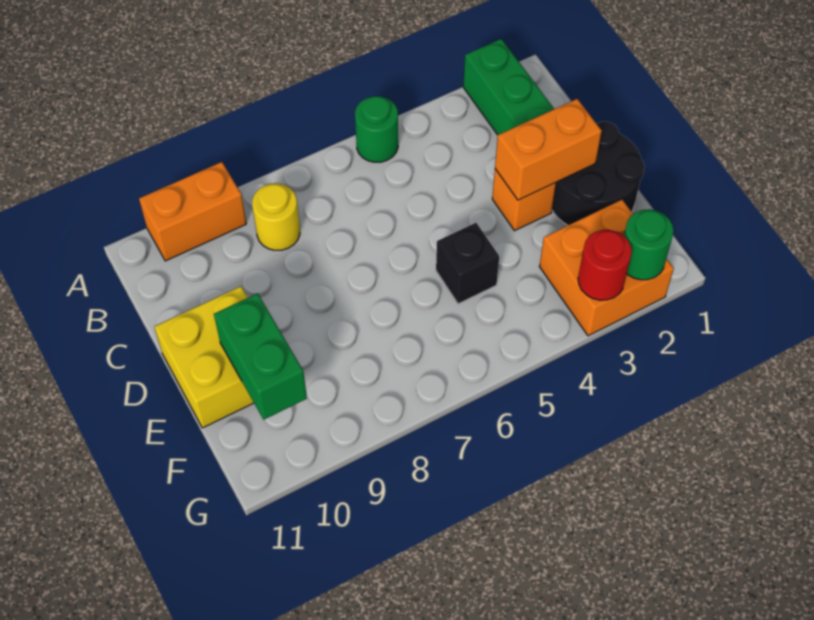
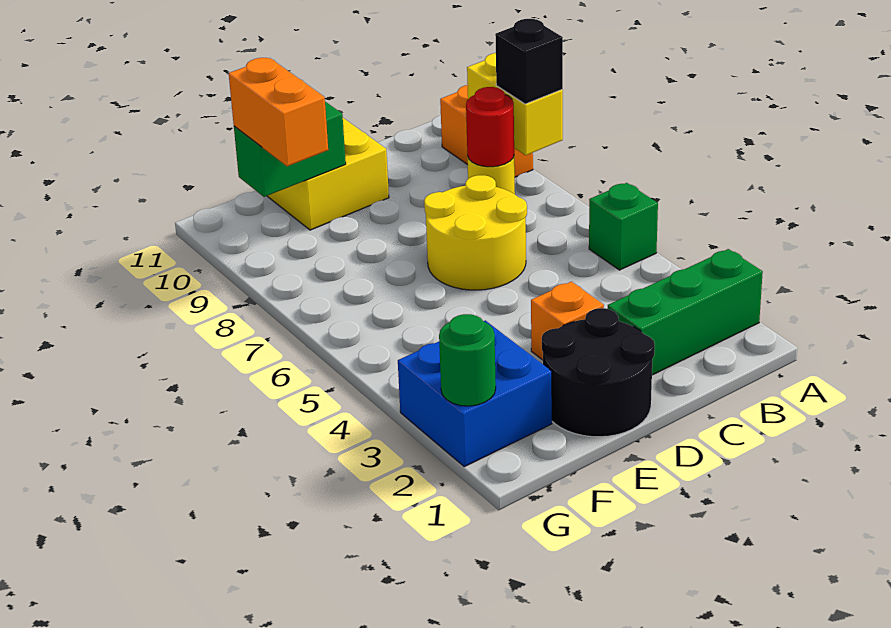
green 1x1 round brick [355,96,398,162] -> green 1x1 brick [589,183,658,270]
none -> yellow 1x2 brick [467,53,563,155]
none -> yellow 2x2 round brick [424,175,527,290]
orange 1x2 brick [495,99,602,200] -> orange 1x2 brick moved to [229,58,328,166]
black 1x1 brick [436,223,499,304] -> black 1x1 brick moved to [495,19,563,104]
orange 2x2 brick [540,200,674,336] -> blue 2x2 brick [398,320,552,467]
red 1x1 round brick [578,230,632,300] -> red 1x1 round brick moved to [466,87,514,167]

